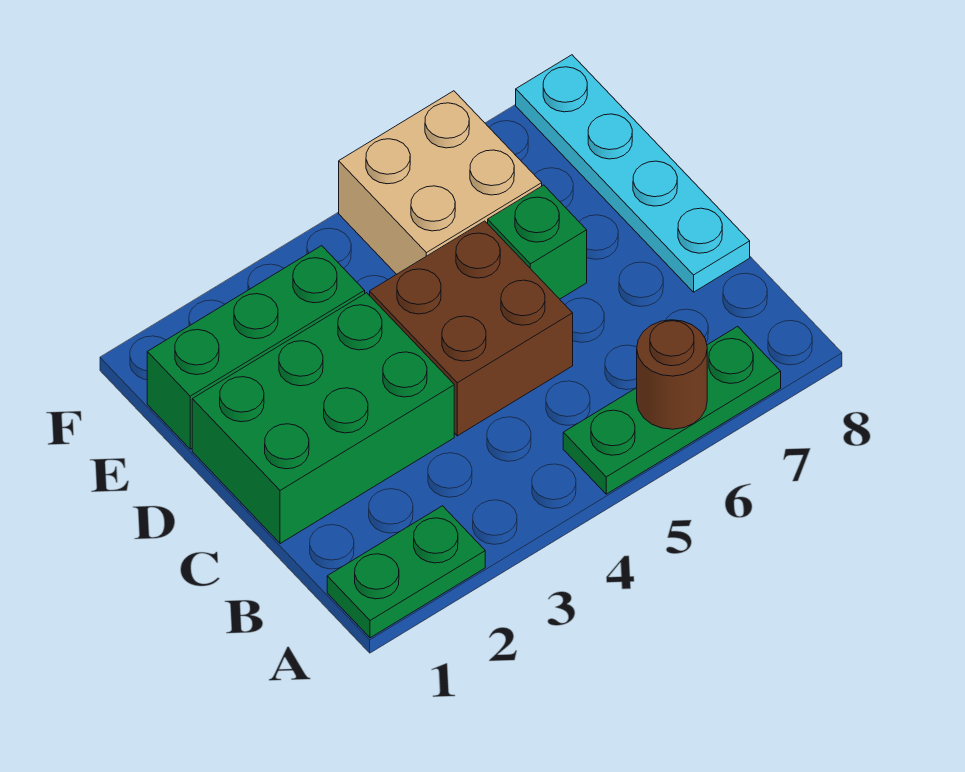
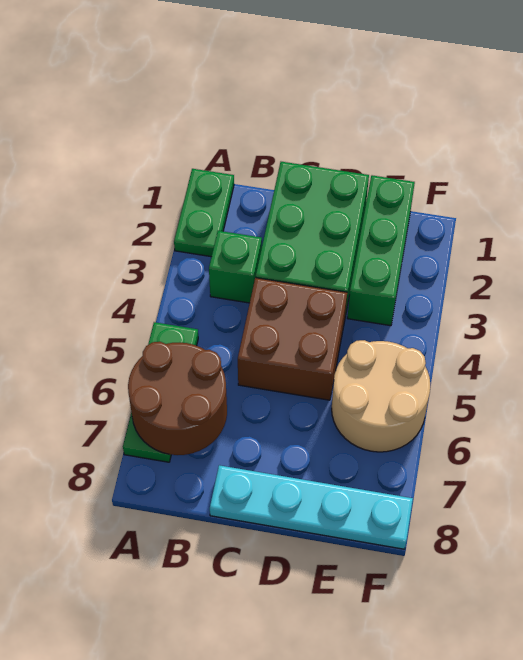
brown 1x1 round brick [637,320,707,429] -> brown 2x2 round brick [128,342,227,455]
green 1x1 brick [488,185,587,299] -> green 1x1 brick moved to [209,231,262,303]
tan 2x2 brick [339,91,542,274] -> tan 2x2 round brick [332,340,430,452]

